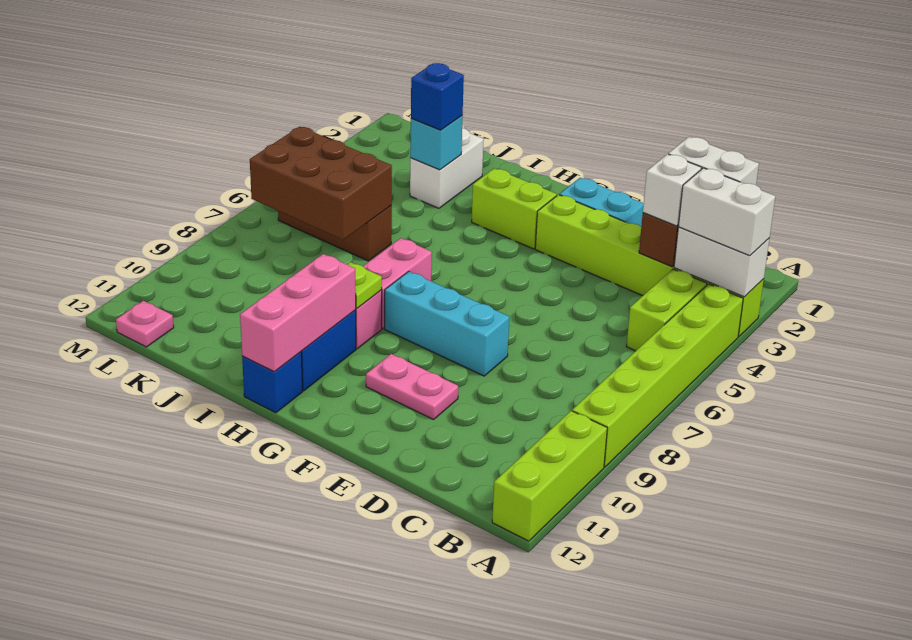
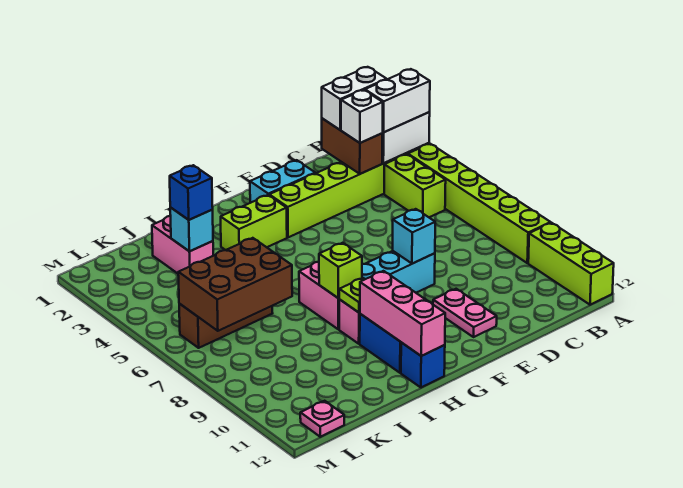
none -> cyan 1x1 brick [393,209,435,264]
pink 1x2 plate [366,354,458,420] -> pink 1x2 plate turned to [433,289,497,337]
none -> lime 1x1 brick [319,243,362,298]
white 1x2 brick [410,128,484,208] -> pink 1x2 brick [152,216,213,273]

